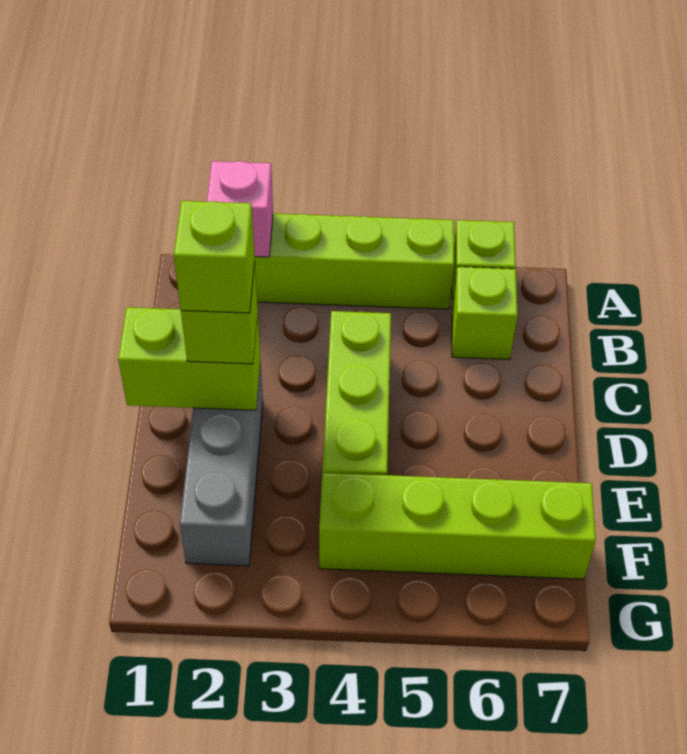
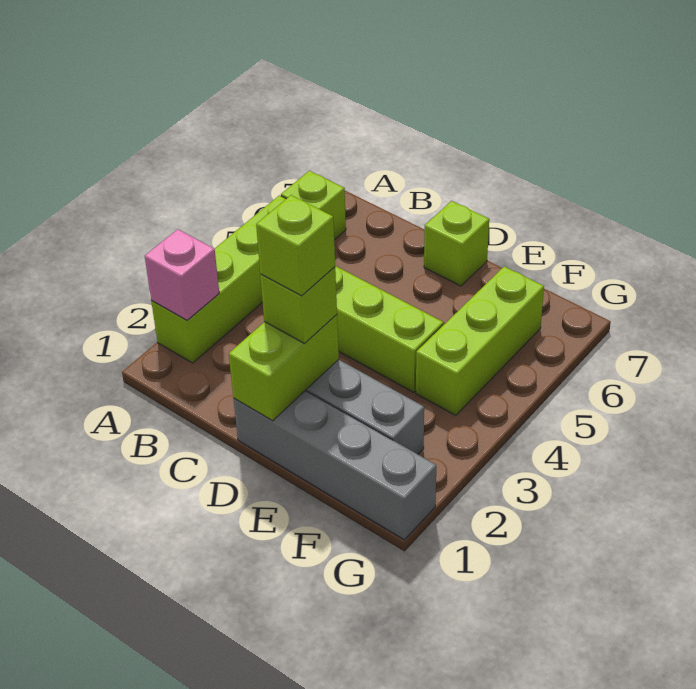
lime 1x1 brick [452,267,518,360] -> lime 1x1 brick moved to [424,201,489,286]
none -> grey 1x4 brick [234,391,436,540]
lime 1x4 brick [319,473,596,579] -> lime 1x3 brick [416,266,544,415]

